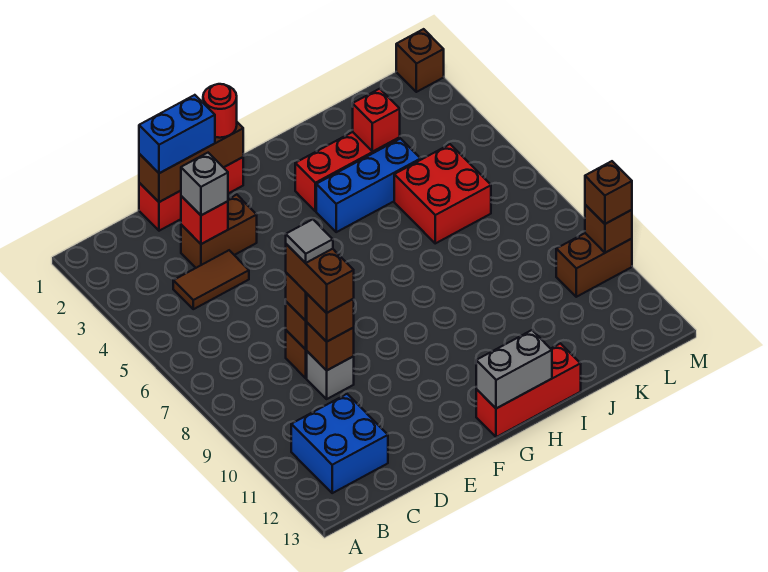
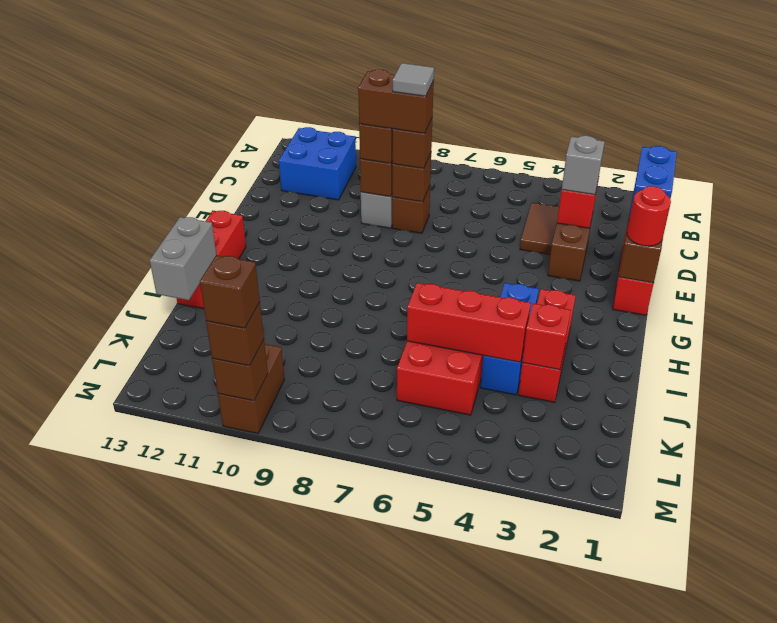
grey 1x2 brick [476,330,552,409] -> grey 1x2 brick moved to [150,217,216,300]
none -> red 1x3 brick [407,283,531,362]
brown 1x1 brick [396,29,444,92] -> brown 1x1 brick moved to [200,255,260,328]

